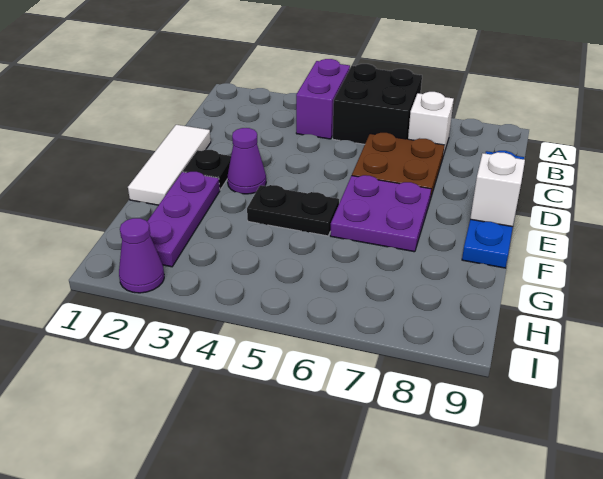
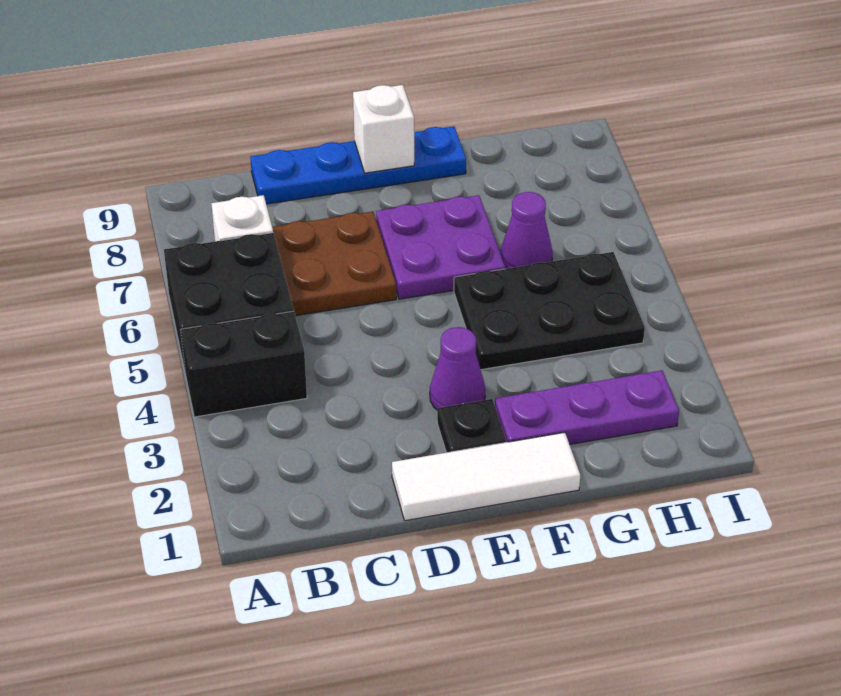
purple 1x2 brick [296,59,350,139] -> black 1x2 brick [180,311,307,417]
black 1x2 plate [247,185,339,236] -> black 2x3 plate [454,252,645,370]
purple 1x1 cone [119,218,164,293] -> purple 1x1 cone moved to [500,192,553,269]

